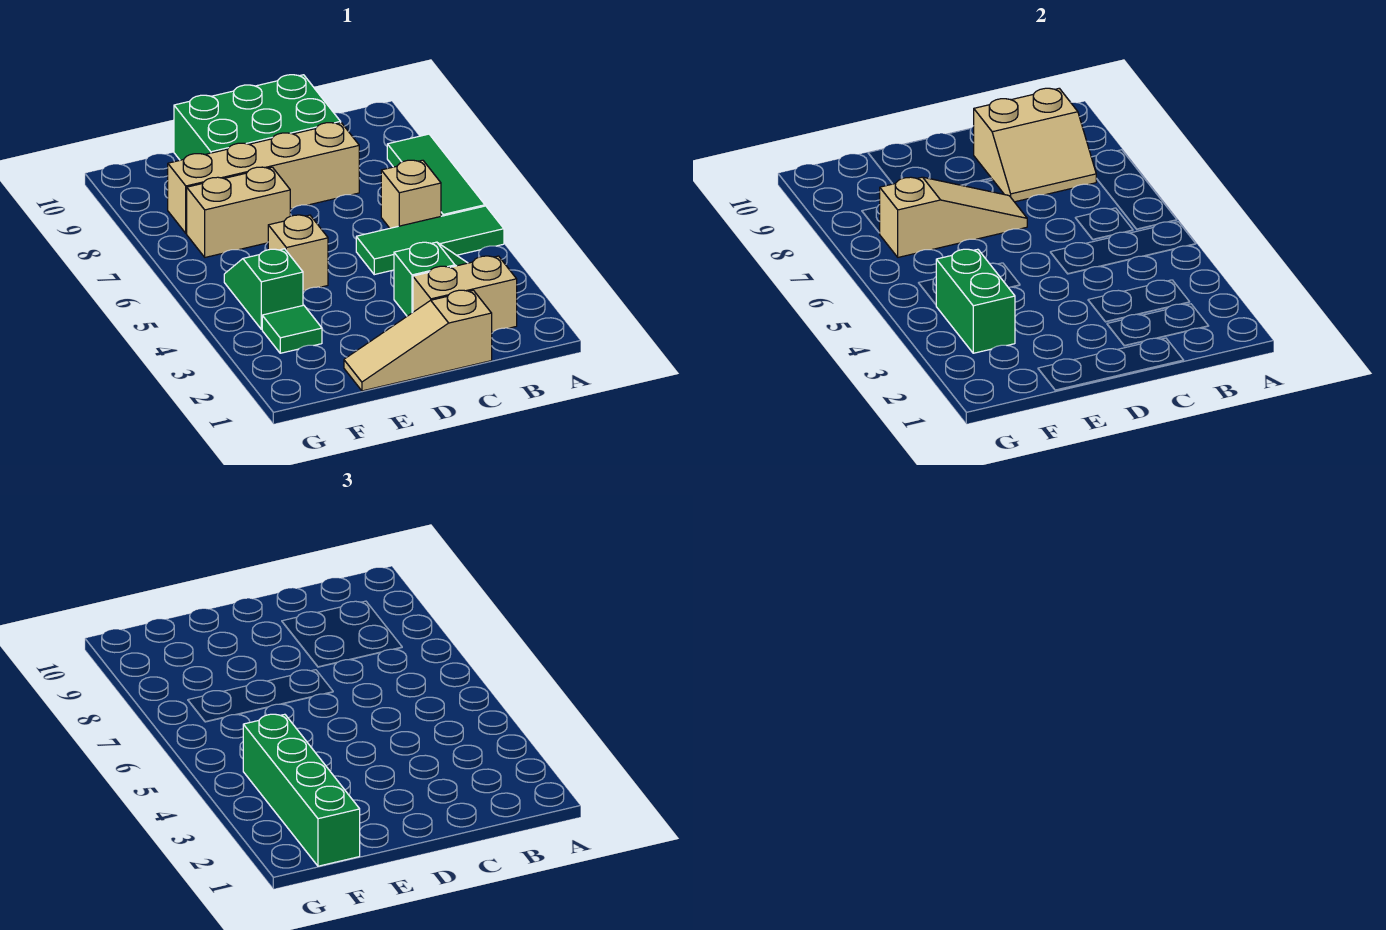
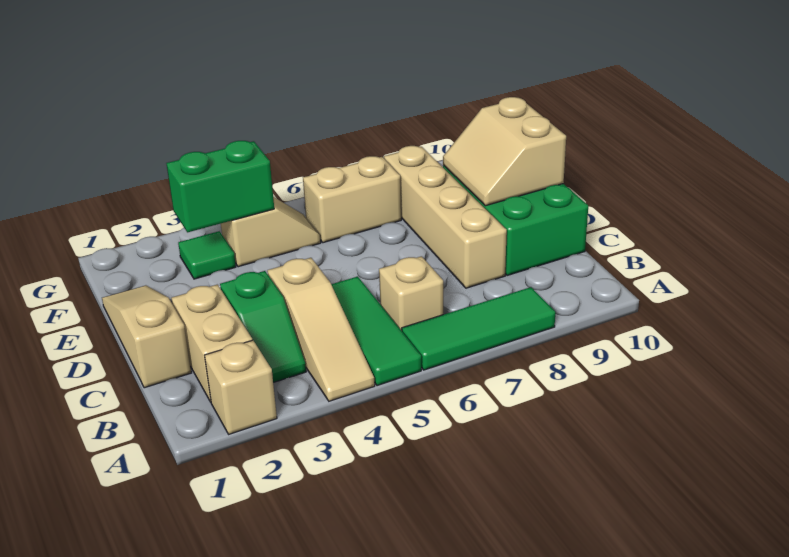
tan 2x2 slope [974,88,1096,202] -> tan 2x2 slope moved to [443,97,566,206]
tan 1x3 slope [880,177,1027,257] -> tan 1x3 slope moved to [267,258,375,401]
tan 1x1 brick [268,215,328,291] -> tan 1x1 brick moved to [205,340,277,434]
tan 1x2 brick [187,167,290,257] -> tan 1x2 brick turned to [303,156,401,243]
green 1x4 brick [243,714,360,866] -> none
green 1x2 slope [224,249,303,329] -> tan 1x2 slope [221,197,321,267]

